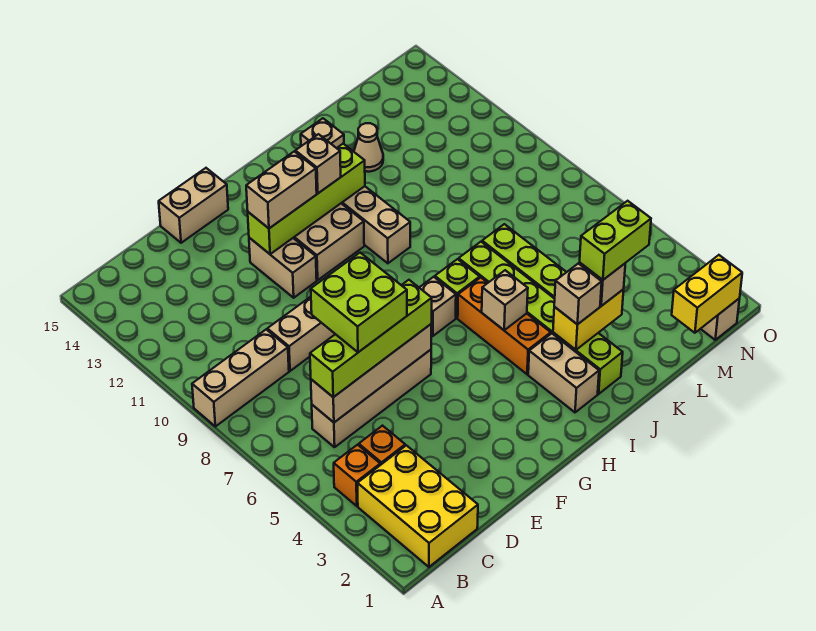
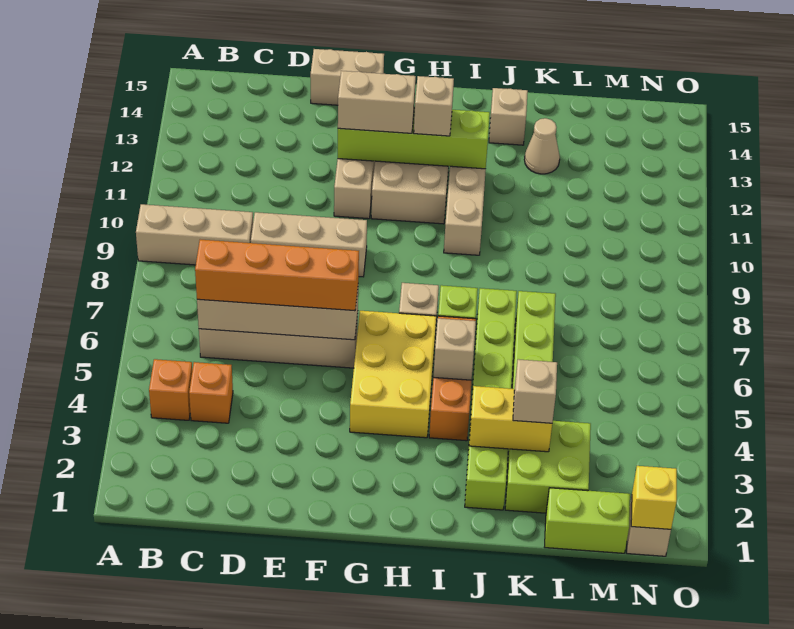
yellow 2x3 brick [357,445,478,567] -> yellow 2x3 brick moved to [350,311,436,438]
lime 1x4 brick [310,280,432,397] -> orange 1x4 brick [195,240,359,311]
lime 2x2 brick [311,253,407,352] -> lime 2x2 brick moved to [505,421,591,513]
tan 1x2 brick [528,334,599,412] -> none
tan 1x1 brick [554,263,602,325] -> none
lime 1x2 brick [580,201,651,280] -> lime 1x2 brick moved to [545,488,630,553]
yellow 1x2 brick [672,255,742,333] -> yellow 1x1 brick [631,466,677,529]

